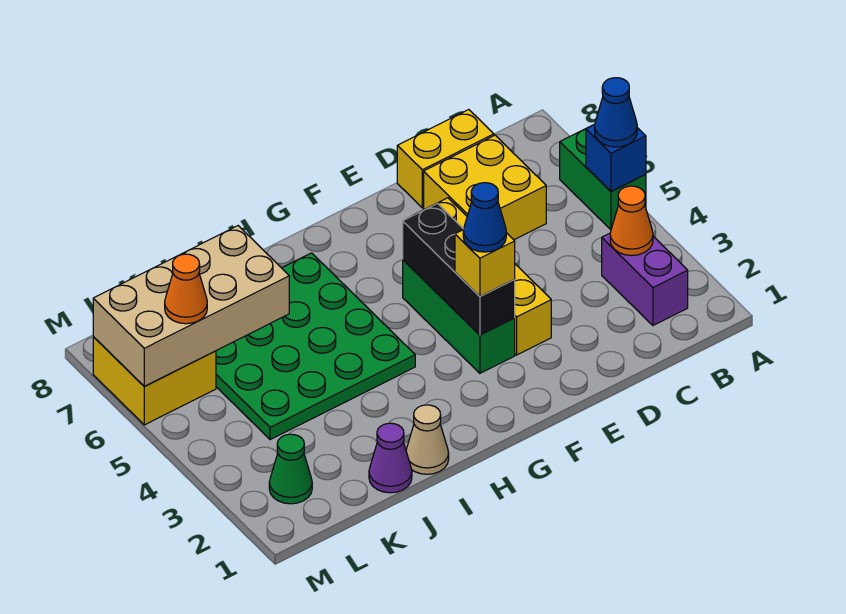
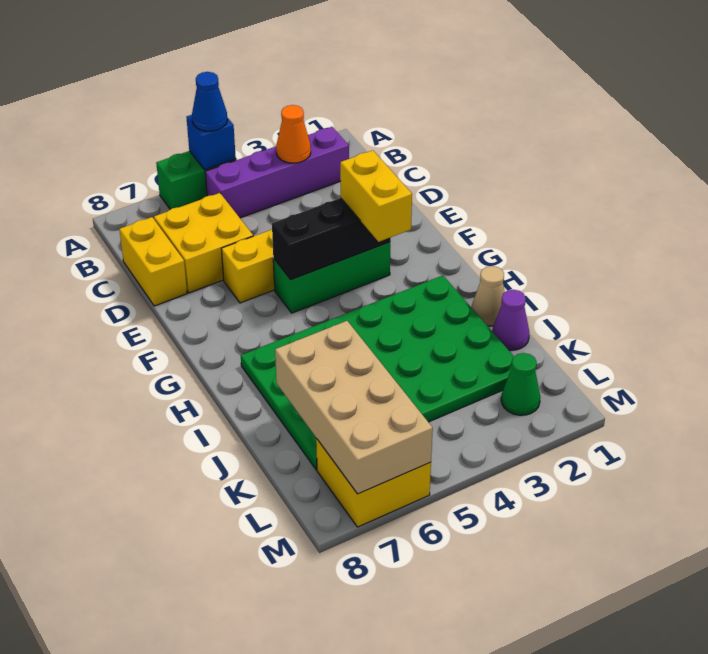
purple 1x2 brick [602,233,688,325] -> purple 1x4 brick [205,127,349,218]
yellow 1x1 brick [455,230,515,296] -> yellow 1x2 brick [340,150,412,242]
blue 1x1 cone [463,183,506,252] -> none
green 4x4 plate [216,253,415,440] -> green 4x6 plate [241,276,514,470]
orange 1x1 cone [165,254,207,324] -> none

